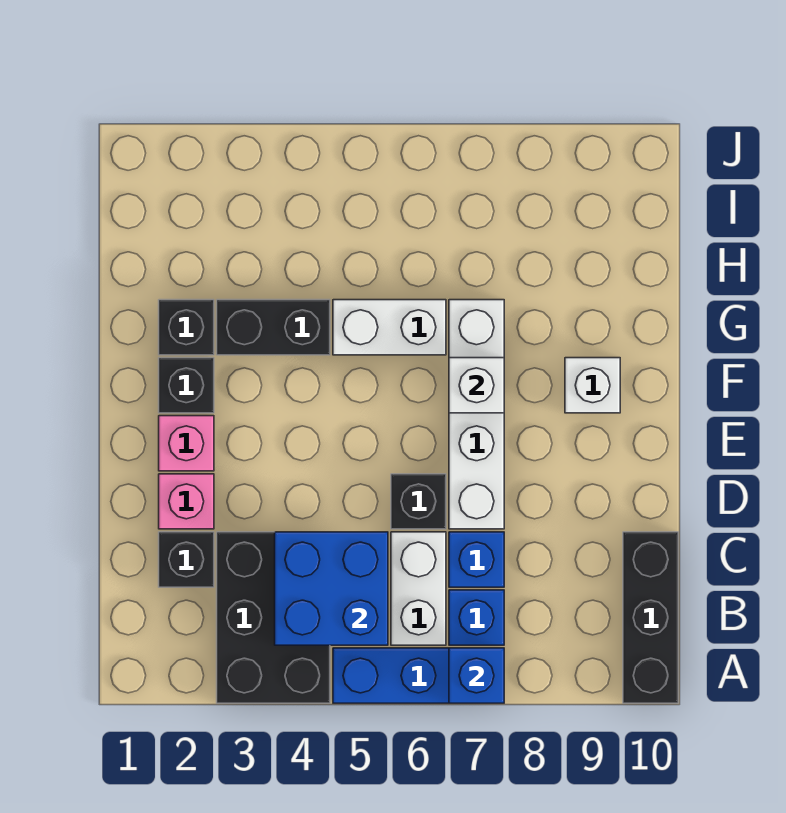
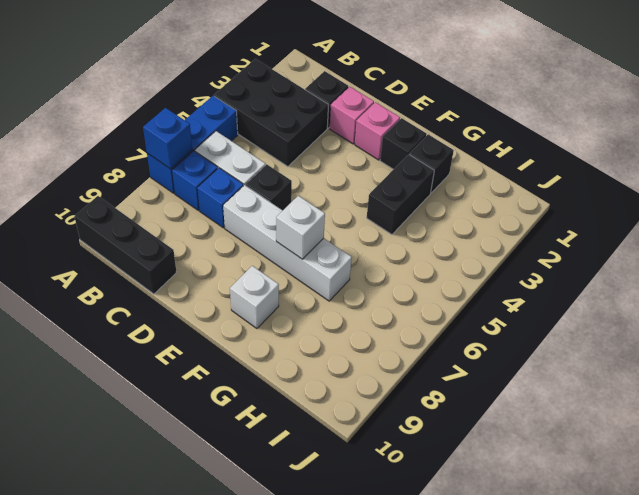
blue 2x2 brick [275,532,388,645] -> none
white 1x2 brick [333,300,446,355] -> none

